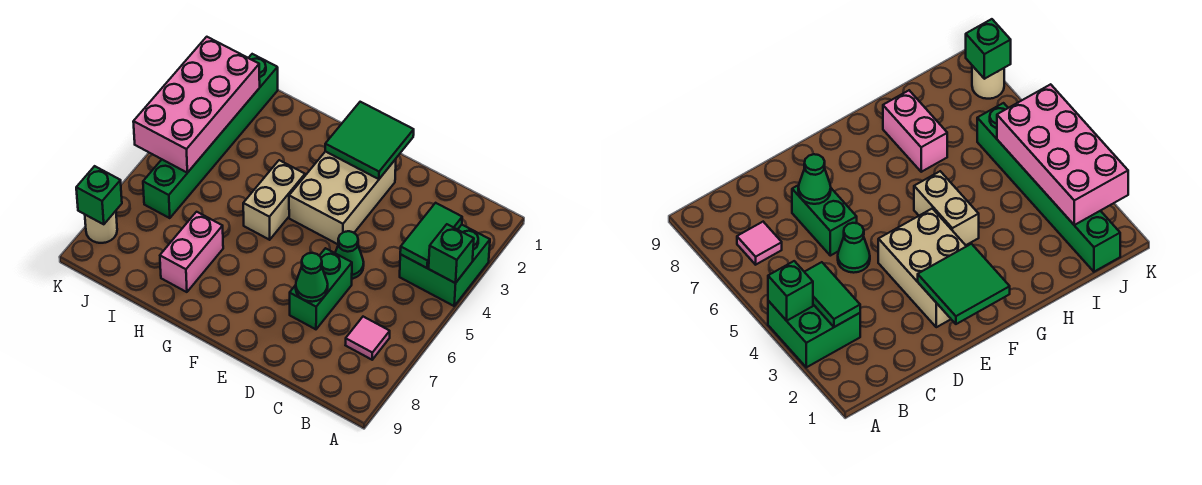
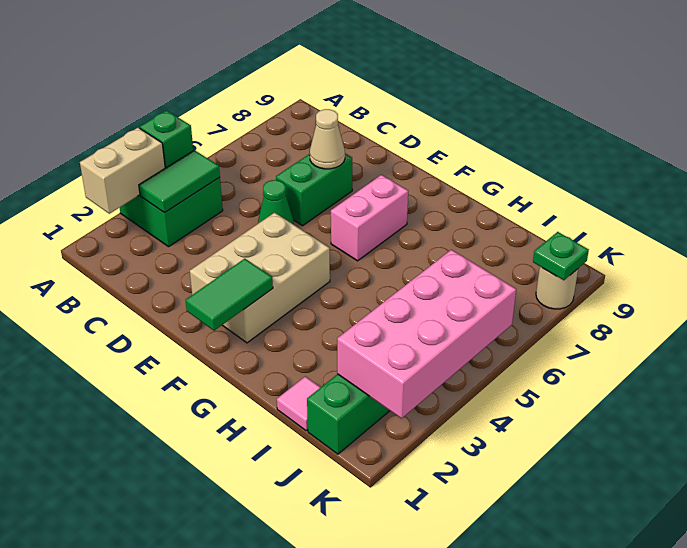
pink 1x1 tile [346,317,390,360] -> pink 1x1 tile moved to [277,376,321,431]
green 1x1 cone [296,253,328,302] -> tan 1x1 cone [310,109,345,169]
green 2x2 tile [325,102,414,179] -> green 1x2 tile [186,259,273,331]
tan 1x2 brick [243,160,305,240] -> tan 1x2 brick moved to [80,128,165,214]
pink 1x2 brick [160,212,223,292] -> pink 1x2 brick moved to [331,175,408,261]
green 1x1 brick [76,166,122,224] -> green 1x1 plate [533,232,589,280]

